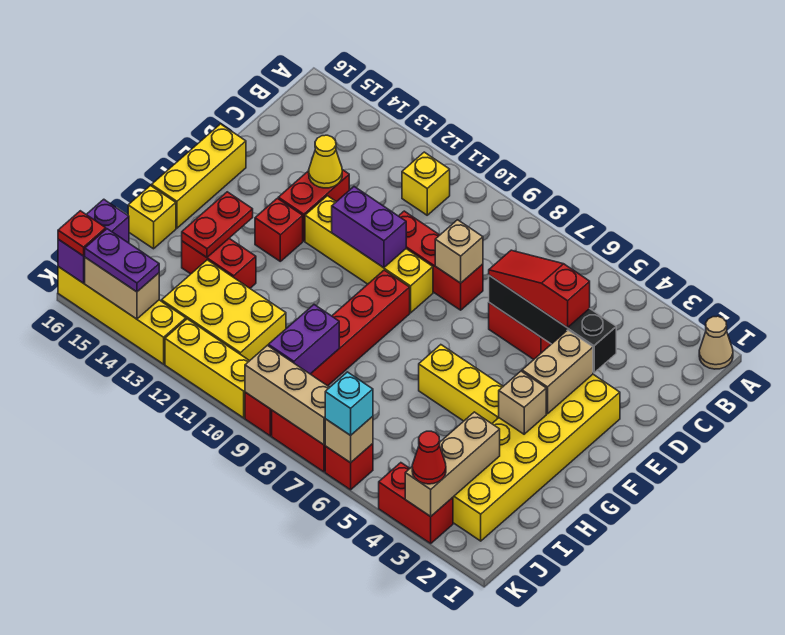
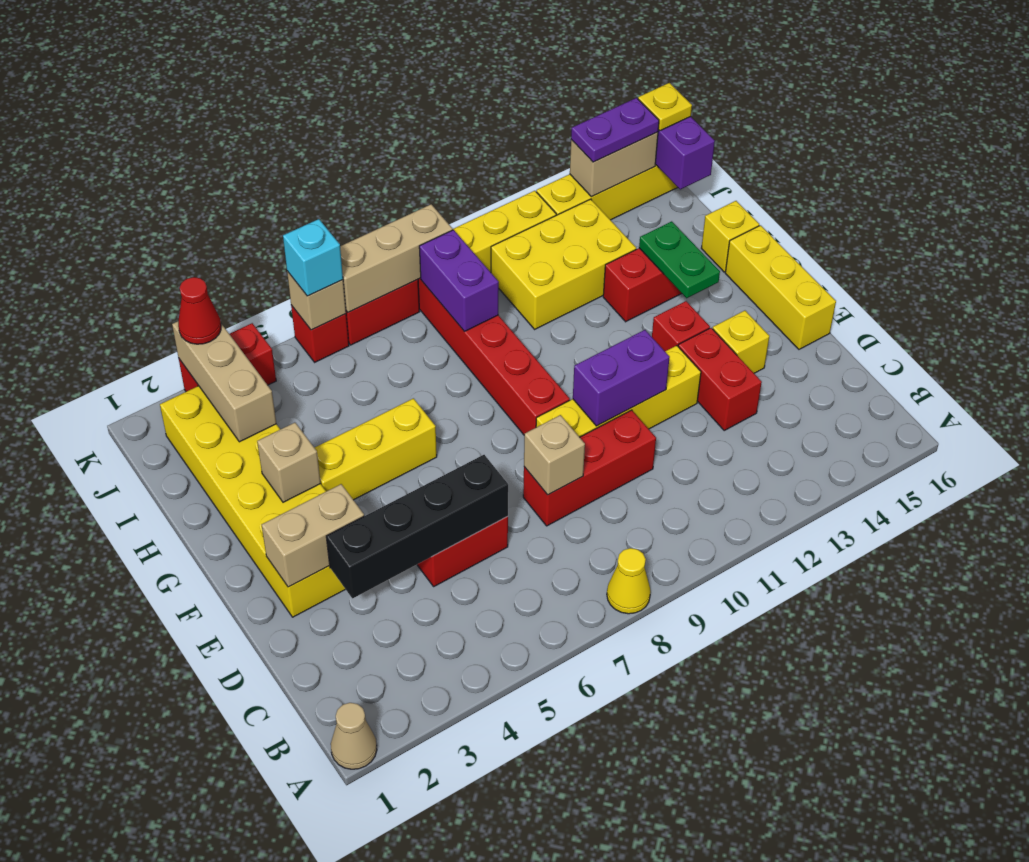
yellow 1x1 brick [402,152,450,215] -> yellow 1x1 brick moved to [713,311,769,373]
red 1x3 slope [489,250,590,328] -> none
yellow 1x1 cone [309,135,342,188] -> yellow 1x1 cone moved to [607,548,651,614]
tan 1x2 brick [522,330,593,414] -> tan 1x2 brick turned to [262,484,364,587]
red 1x2 plate [182,192,253,257] -> green 1x2 plate [639,221,720,298]
red 1x1 plate [58,211,106,256] -> yellow 1x1 plate [638,83,692,131]

